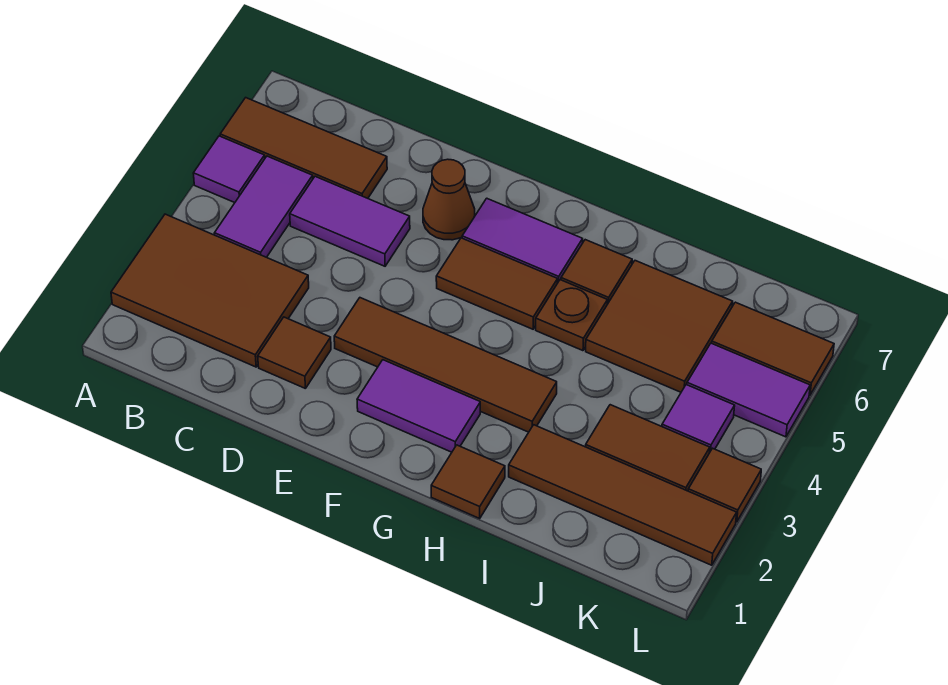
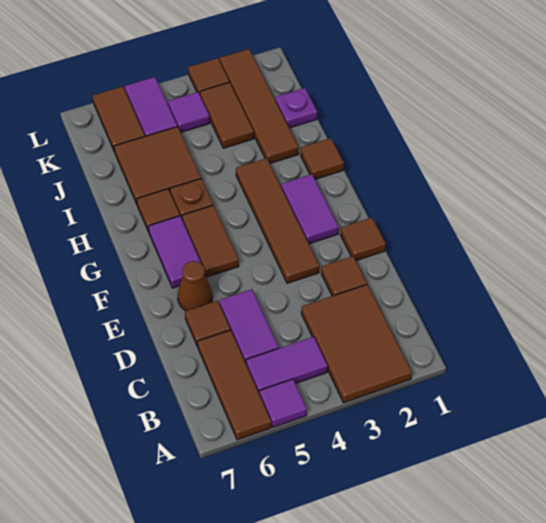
none -> brown 1x1 tile [185,301,230,347]
none -> brown 1x1 tile [341,217,386,261]
none -> purple 1x1 plate [275,88,317,128]

